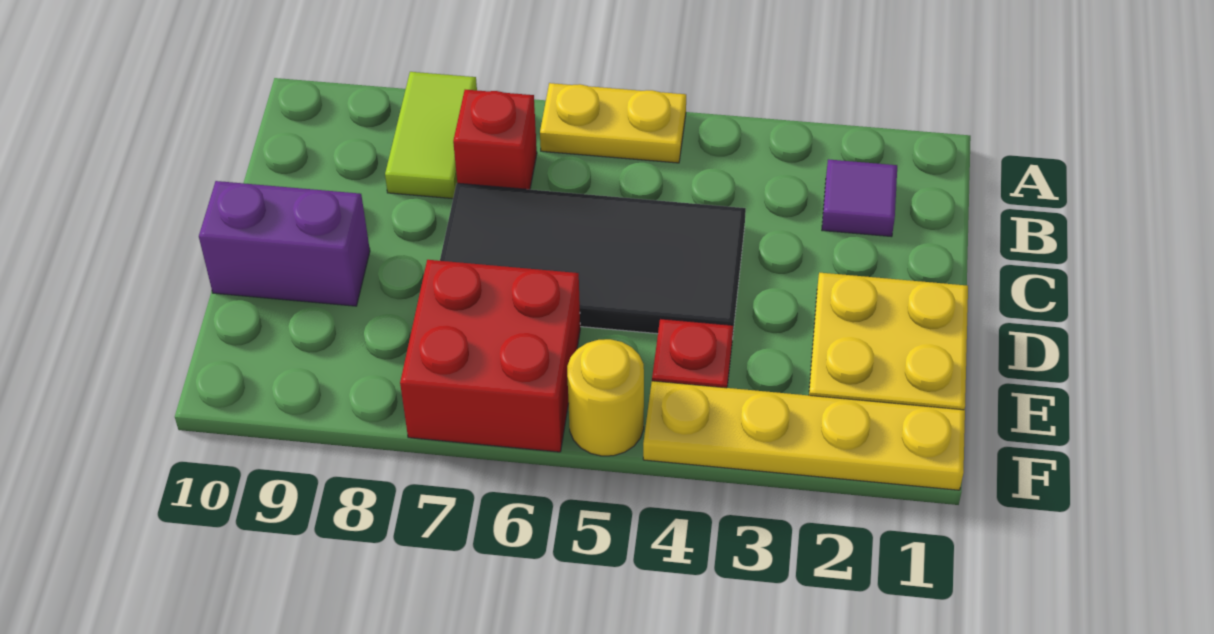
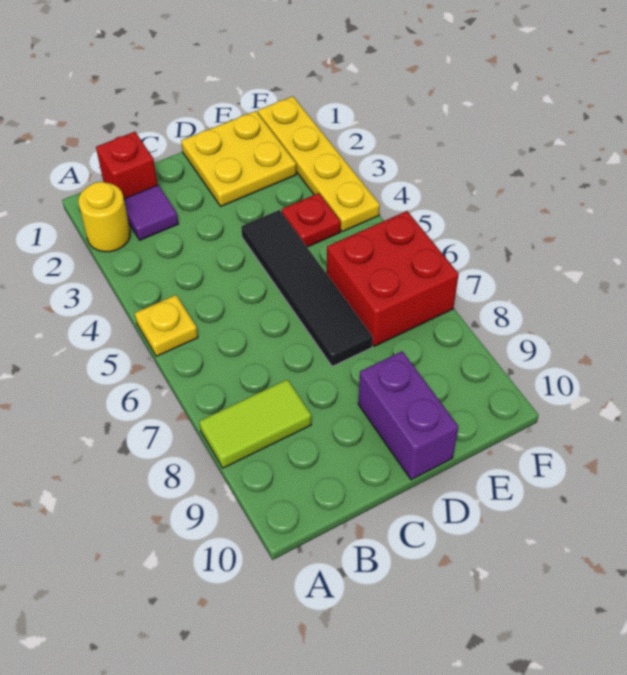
yellow 1x2 plate [540,83,686,163] -> yellow 1x1 plate [135,295,198,356]
red 1x1 brick [453,90,537,189] -> red 1x1 brick moved to [96,132,158,199]
black 2x4 tile [440,183,746,339] -> black 1x4 tile [241,210,373,366]
yellow 1x1 round brick [567,339,644,456] -> yellow 1x1 round brick moved to [78,182,130,252]

